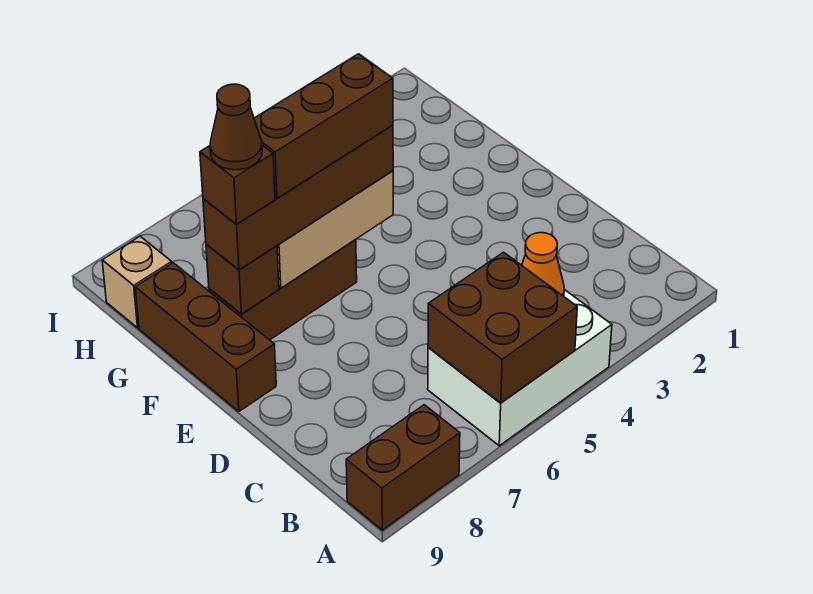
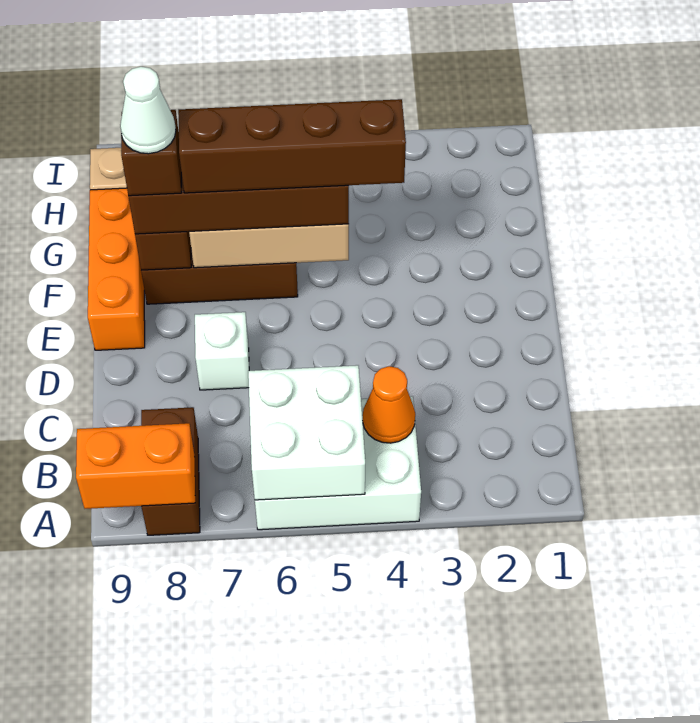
brown 2x2 brick [428,252,577,403] -> white 2x2 brick [248,365,365,500]
brown 1x2 brick [346,405,460,530] -> brown 1x2 brick turned to [141,407,200,535]
none -> orange 1x2 brick [76,423,195,509]
none -> white 1x1 brick [195,312,249,390]
brown 1x3 brick [135,263,276,411] -> orange 1x3 brick [88,188,145,350]
brown 1x3 brick [254,54,393,198] -> brown 1x4 brick [178,99,406,193]
brown 1x1 cone [210,84,262,170] -> white 1x1 cone [120,67,176,154]

